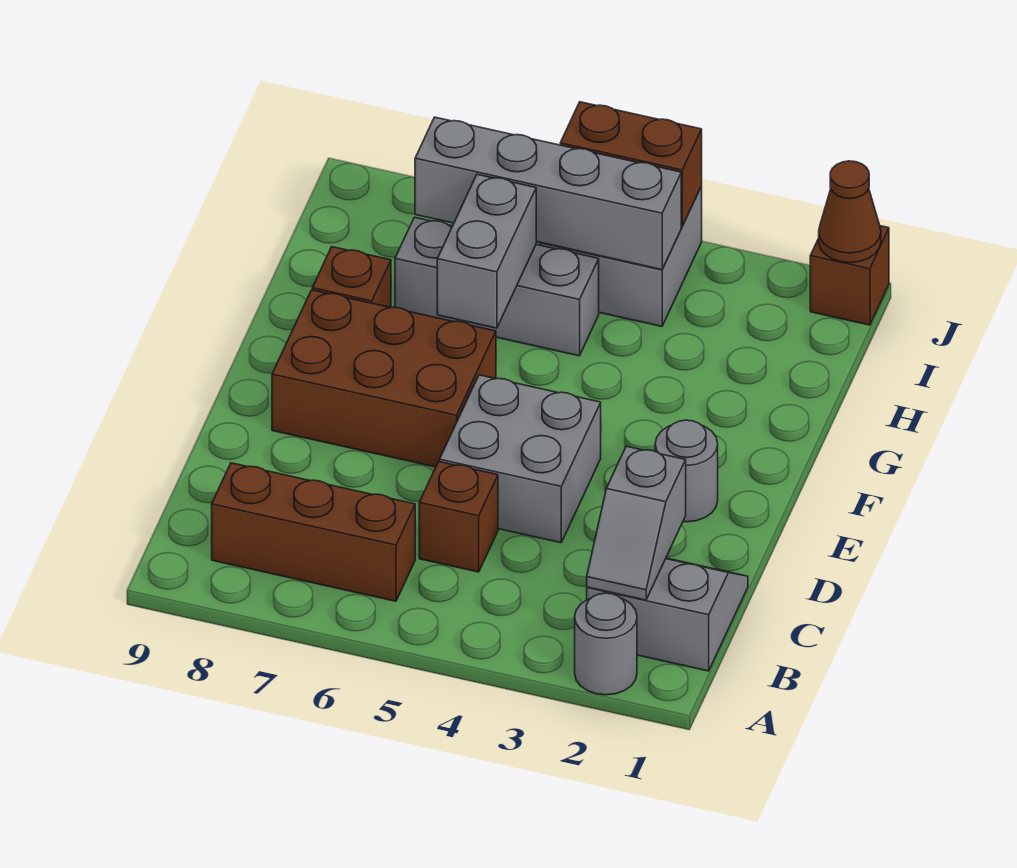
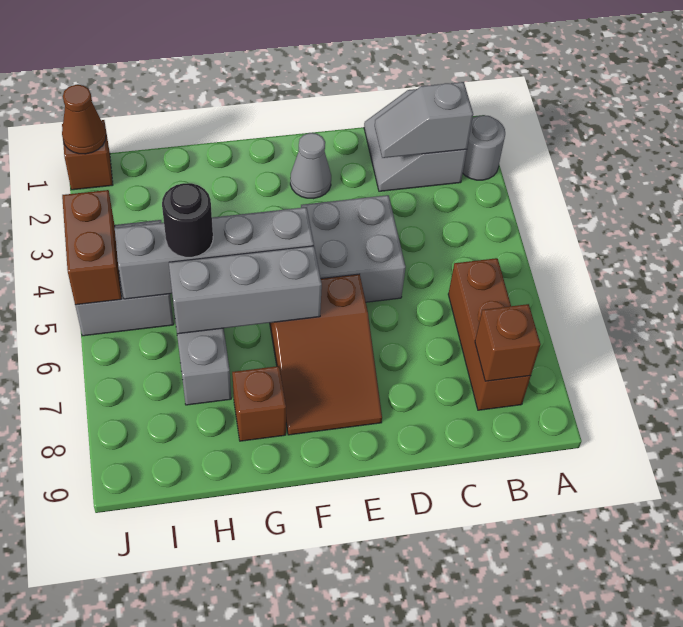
grey 1x2 slope [587,446,686,600] -> grey 1x2 slope turned to [375,82,473,158]
brown 1x1 brick [419,462,498,572] -> brown 1x1 brick moved to [475,304,540,381]
grey 1x1 round brick [655,420,718,522] -> grey 1x1 cone [290,133,331,199]
brown 2x3 brick [272,290,496,467] -> brown 2x3 slope [270,274,382,435]
grey 1x2 brick [437,174,536,328] -> grey 1x3 brick [169,246,322,334]
none -> black 1x1 round brick [162,183,213,257]
grey 1x4 brick [415,117,681,270] -> grey 1x4 brick turned to [115,207,314,299]

